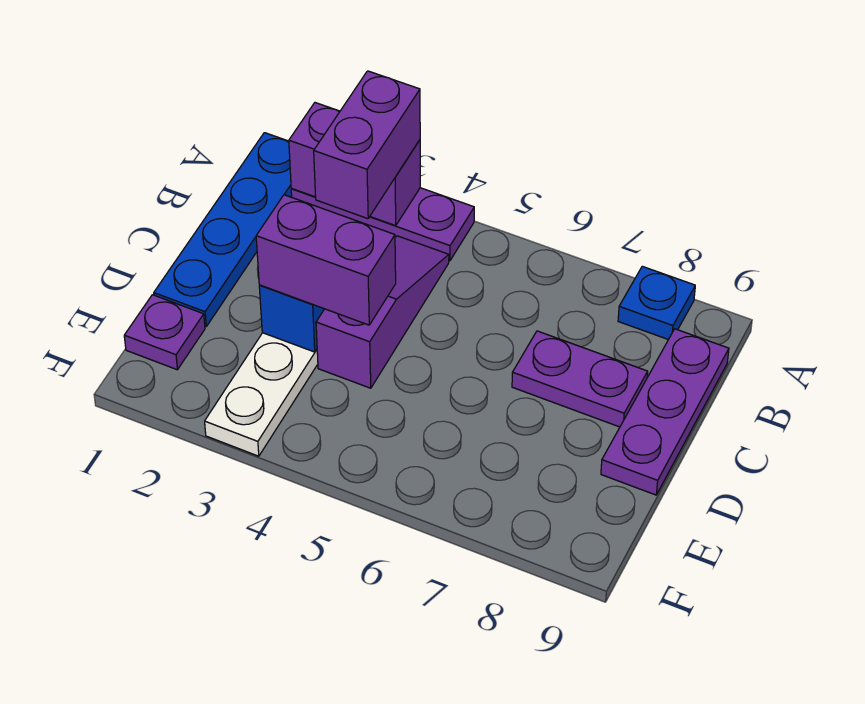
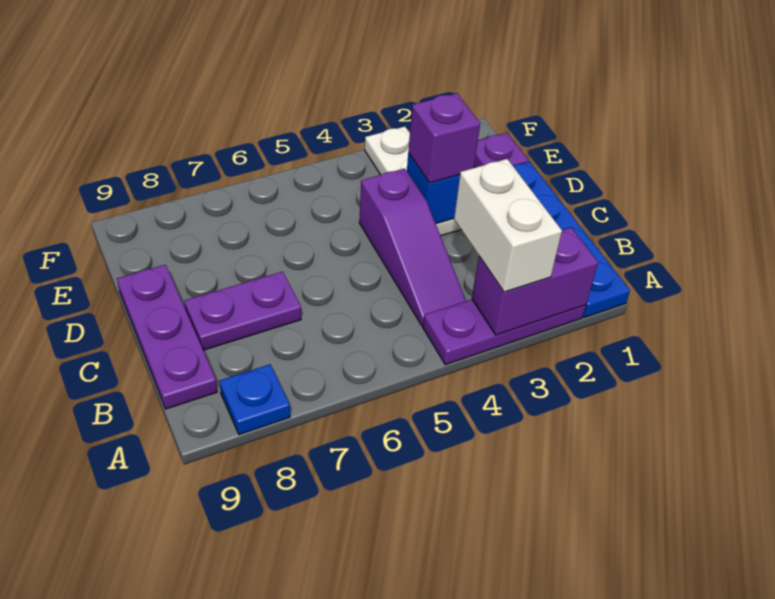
purple 1x2 brick [314,71,420,219] -> white 1x2 brick [454,159,562,292]
purple 1x2 brick [256,195,396,325] -> purple 1x1 brick [408,93,480,183]

